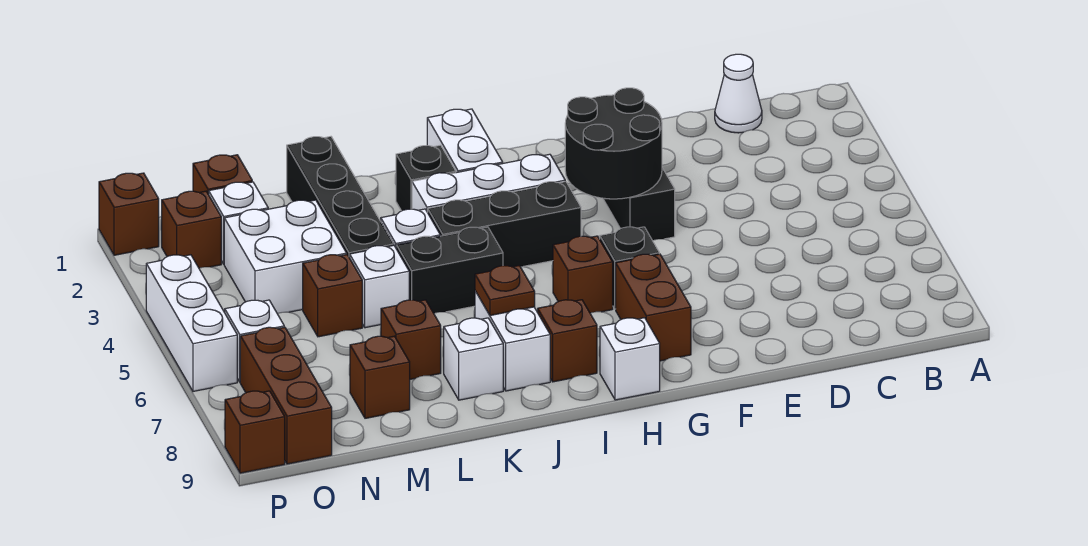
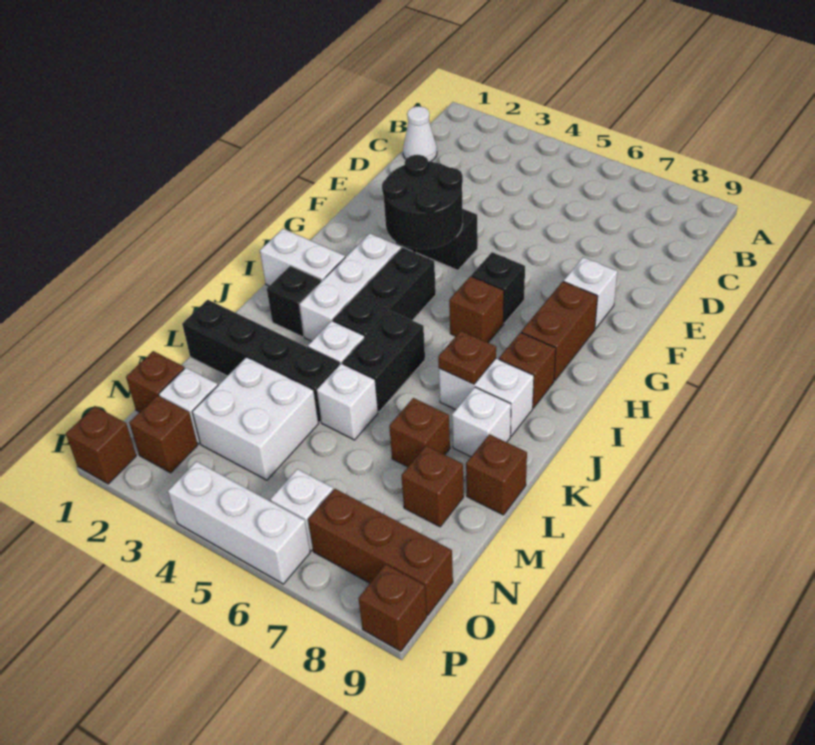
brown 1x2 brick [616,254,691,361] -> brown 1x2 brick turned to [521,281,598,381]
white 1x1 brick [600,318,660,400] -> white 1x1 brick moved to [564,257,617,329]
brown 1x1 brick [303,255,362,337] -> brown 1x1 brick moved to [466,434,527,515]

